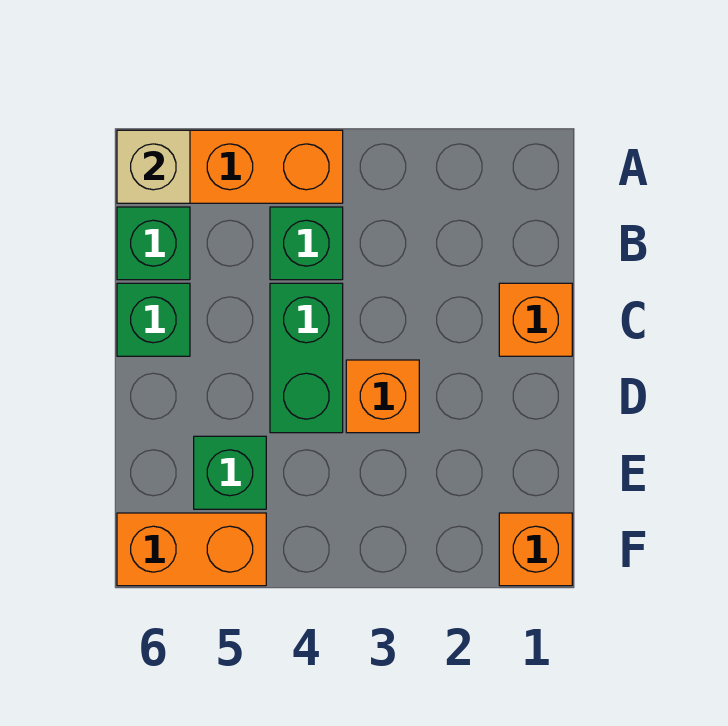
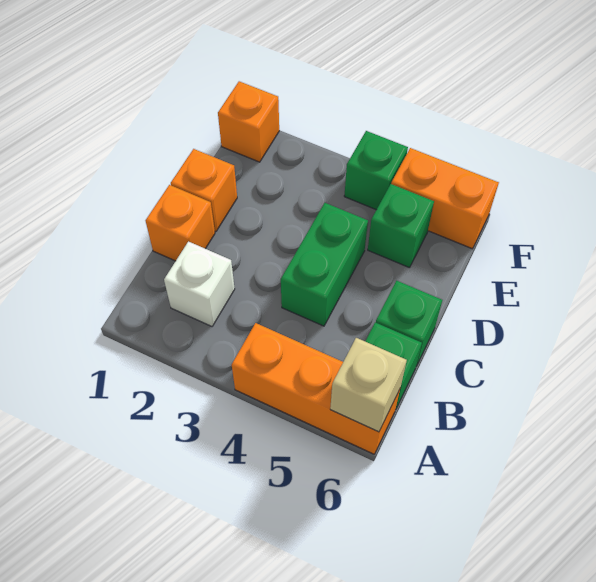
none -> white 1x1 brick [164,242,235,326]
green 1x1 brick [270,207,343,280] -> green 1x1 brick moved to [344,131,408,210]
orange 1x1 brick [346,360,419,433] -> orange 1x1 brick moved to [171,149,237,232]

